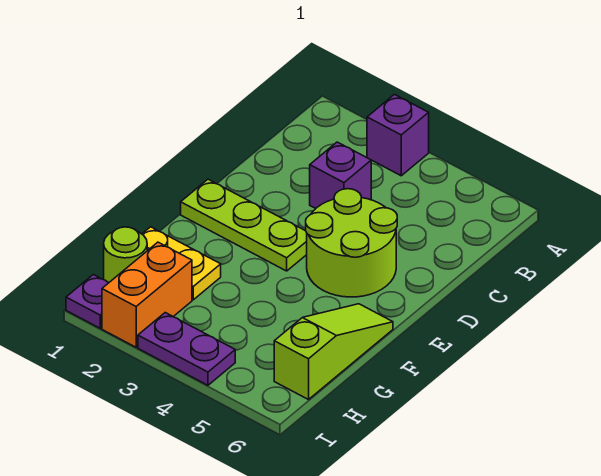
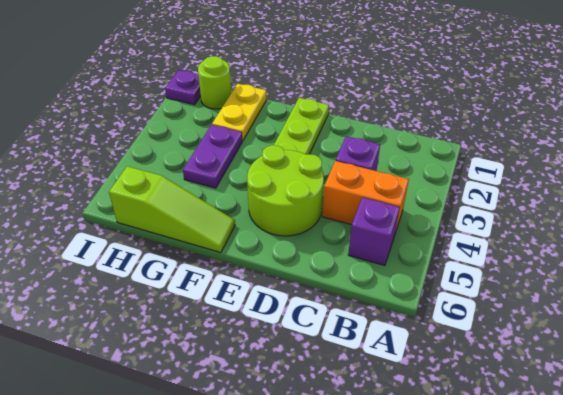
purple 1x1 brick [367,95,429,176] -> purple 1x1 brick moved to [348,197,400,266]
orange 1x2 brick [102,242,192,347] -> orange 1x2 brick moved to [322,161,409,236]
purple 1x2 plate [138,313,235,385] -> purple 1x2 plate moved to [183,125,242,188]

